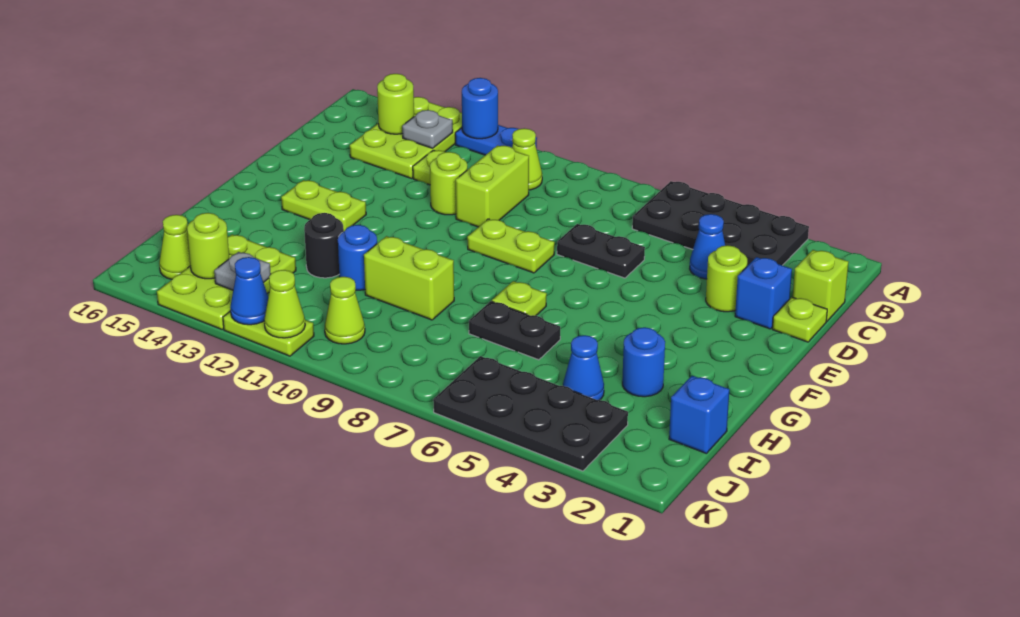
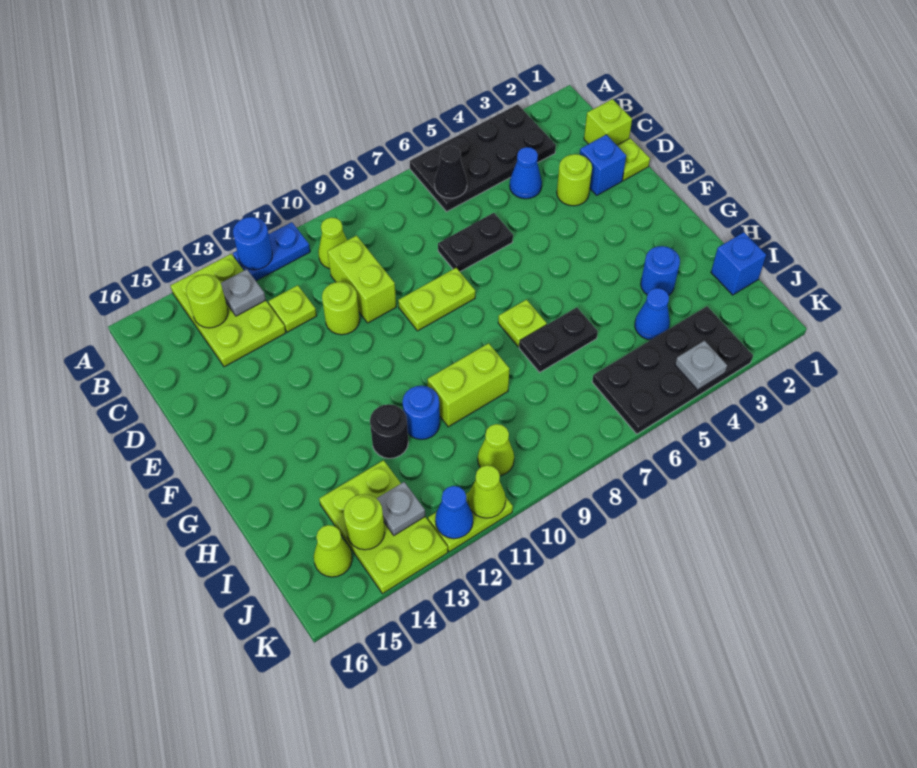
none -> black 1x1 cone [434,146,467,198]
lime 1x2 plate [281,180,366,231] -> none
none -> grey 1x1 plate [675,341,727,390]

